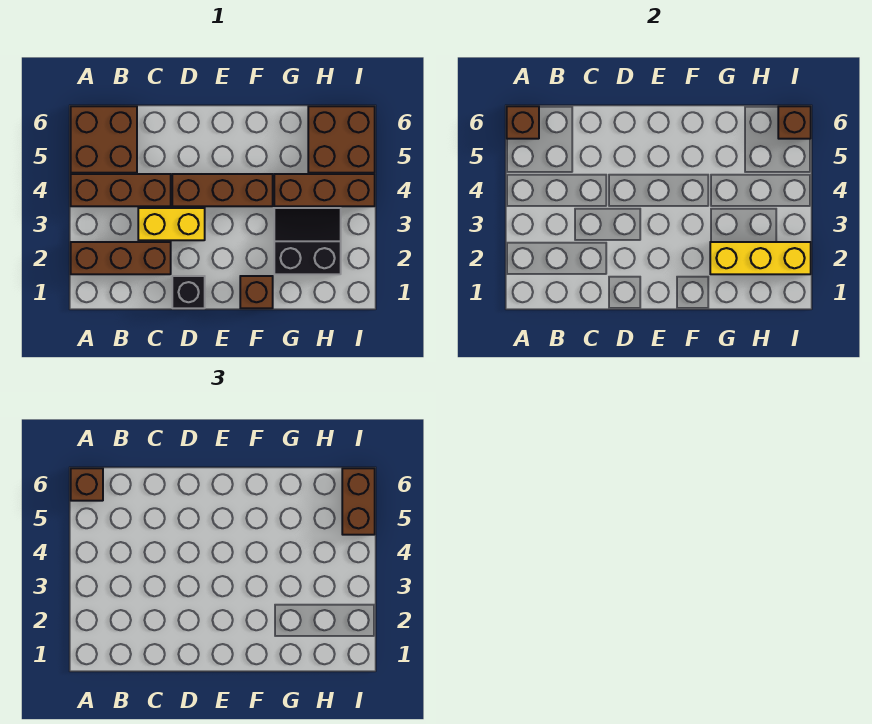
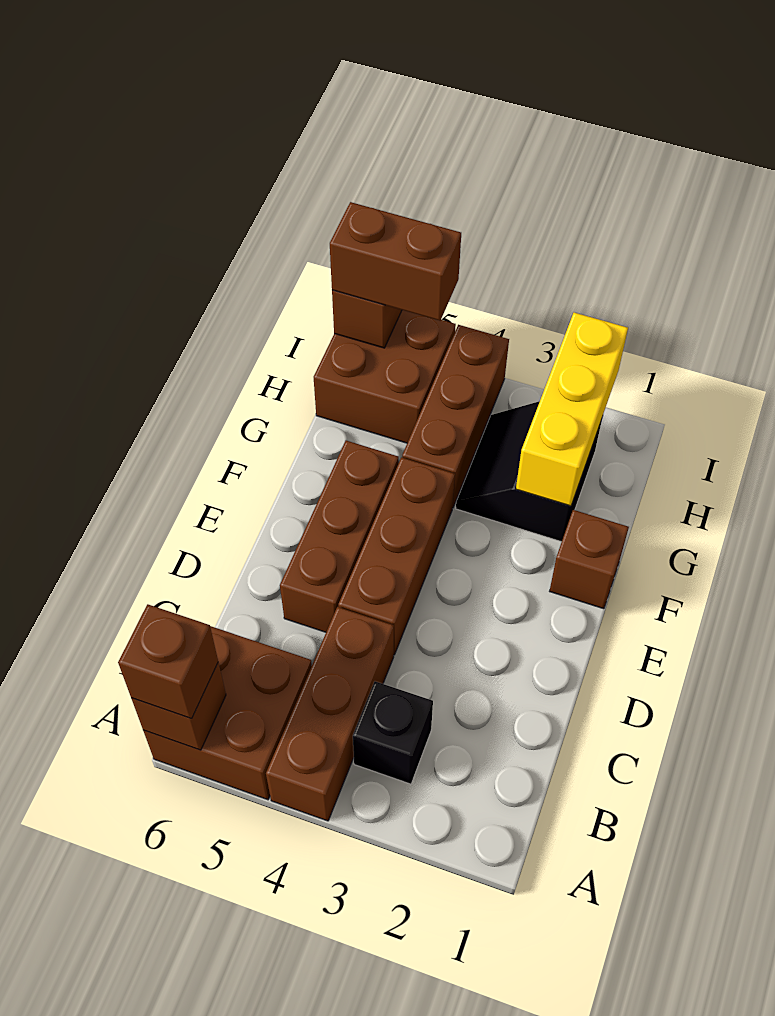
brown 1x3 brick [71,242,171,274] -> brown 1x3 brick moved to [280,440,399,632]
yellow 1x2 brick [138,208,205,240] -> none
black 1x1 brick [172,276,205,308] -> black 1x1 brick moved to [353,681,433,784]

